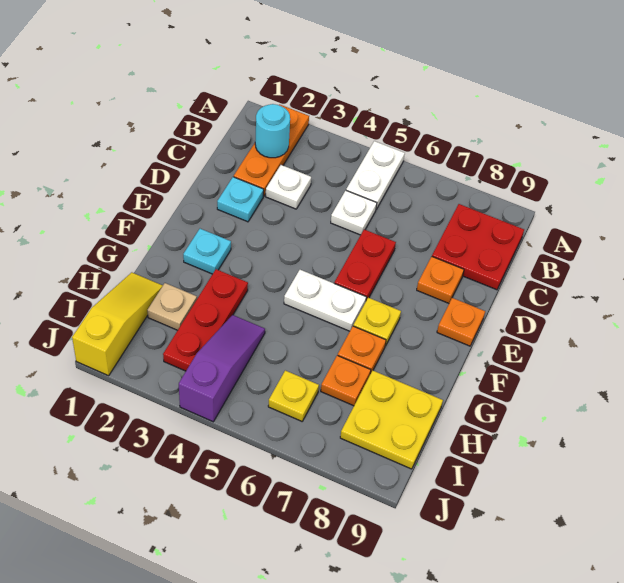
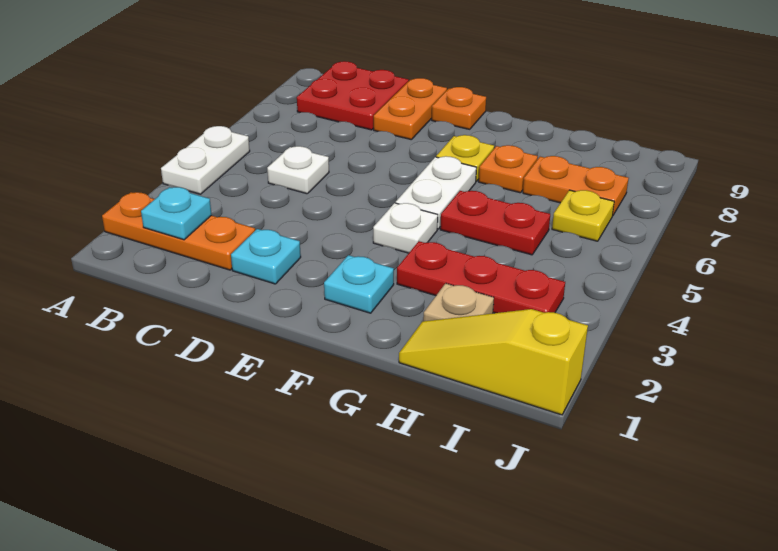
white 1x2 plate [346,141,405,209] -> white 1x2 plate turned to [161,126,250,194]
cyan 1x1 round brick [255,104,290,158] -> cyan 1x1 plate [141,187,212,240]
white 1x1 plate [266,165,311,209] -> white 1x1 plate moved to [373,203,438,253]
red 1x2 plate [334,229,396,300] -> red 1x2 plate moved to [440,191,550,255]
orange 1x1 plate [417,257,464,303] -> orange 1x2 plate [374,78,447,140]
purple 1x3 slope [179,315,265,422] -> none
orange 1x1 plate [321,355,371,406] -> orange 1x2 plate [523,156,629,216]
yellow 2x2 plate [340,371,443,469] -> none

